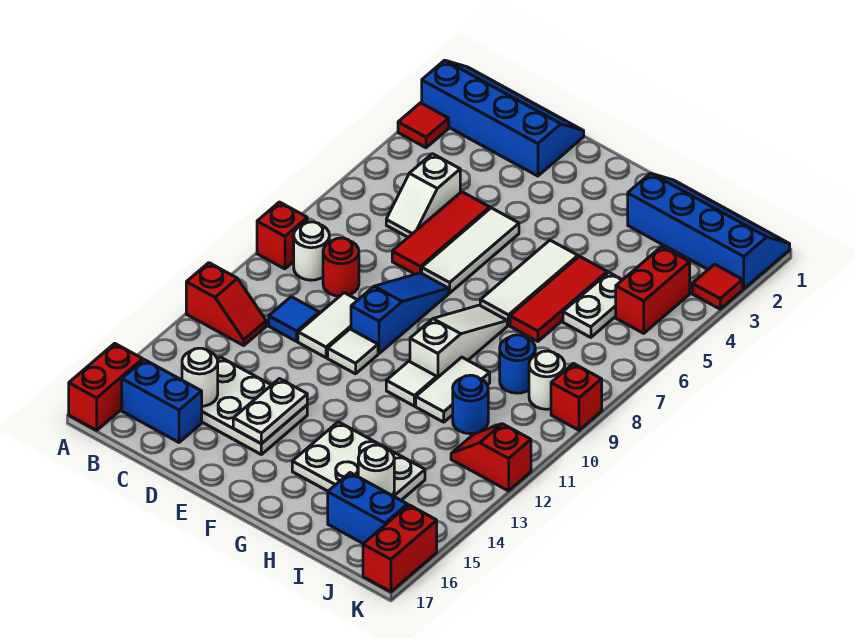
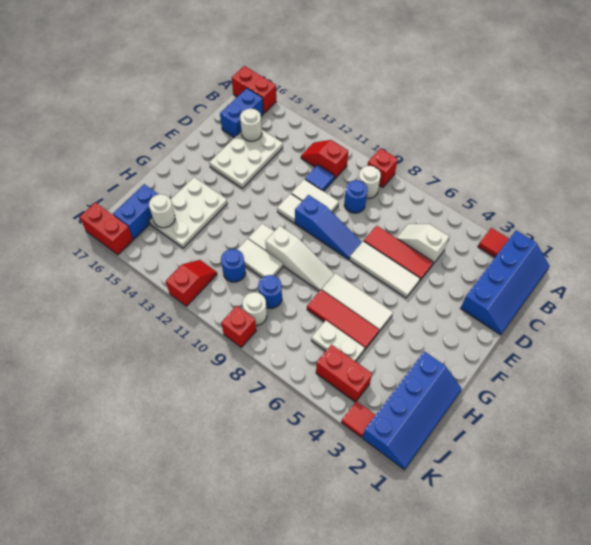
red 1x2 slope [186,263,266,345] -> red 1x2 slope turned to [301,140,348,179]
red 1x1 round brick [323,238,359,296] -> blue 1x1 round brick [344,180,368,213]
white 1x2 plate [233,379,307,444] -> none

